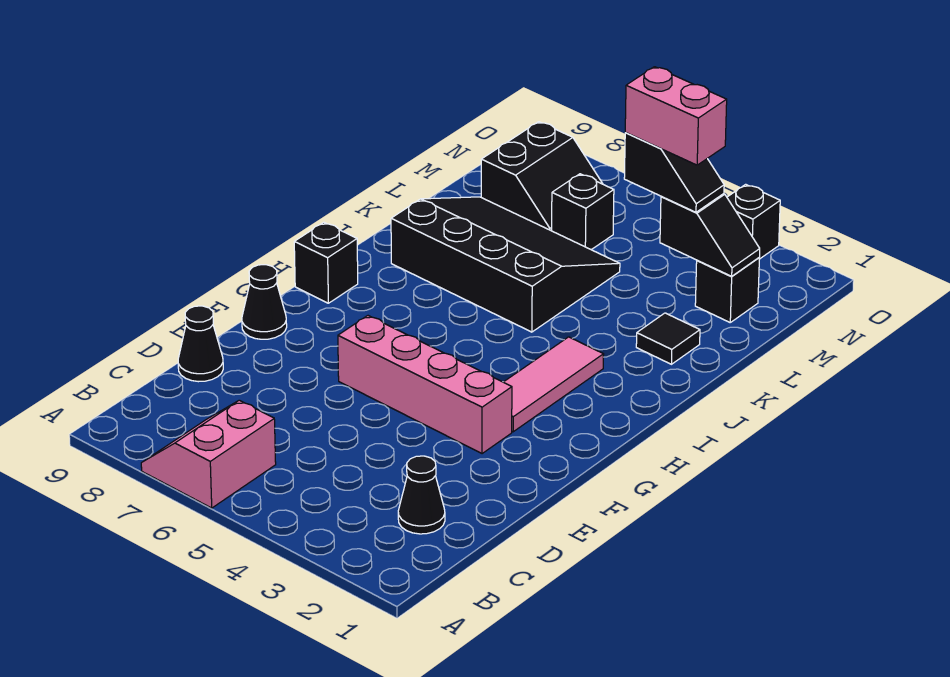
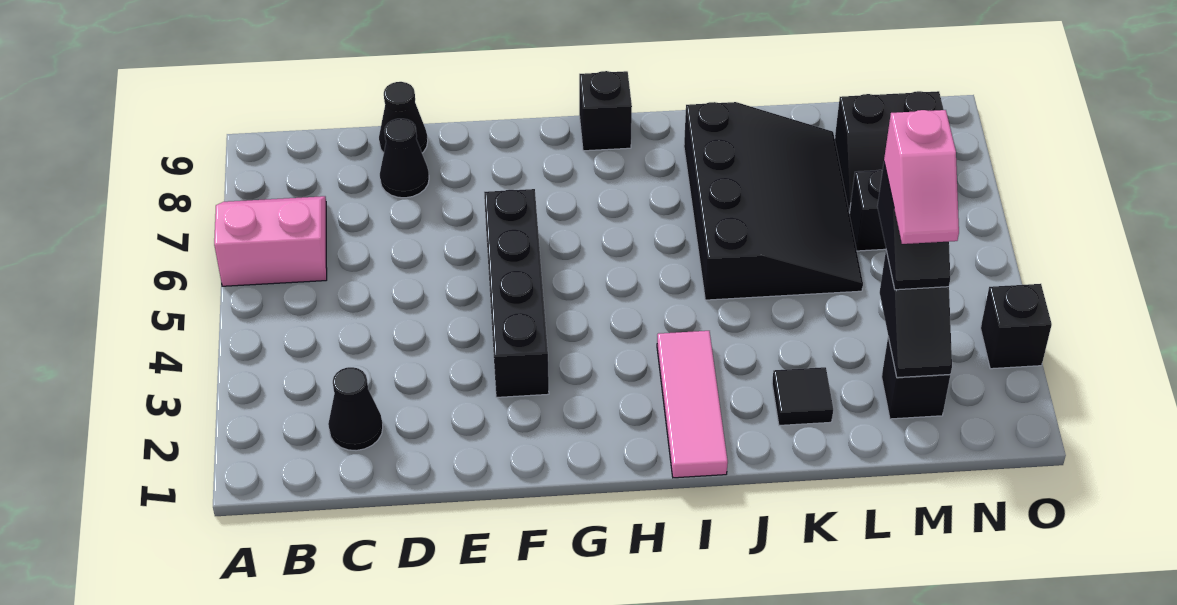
pink 1x4 brick [338,316,512,454] -> black 1x4 brick [484,189,549,397]
black 1x1 cone [242,265,287,339] -> black 1x1 cone moved to [380,119,429,198]
pink 1x3 tile [504,337,604,432] -> pink 1x3 tile turned to [657,331,728,478]
pink 1x2 brick [625,67,727,165] -> pink 1x2 slope [884,110,959,244]

